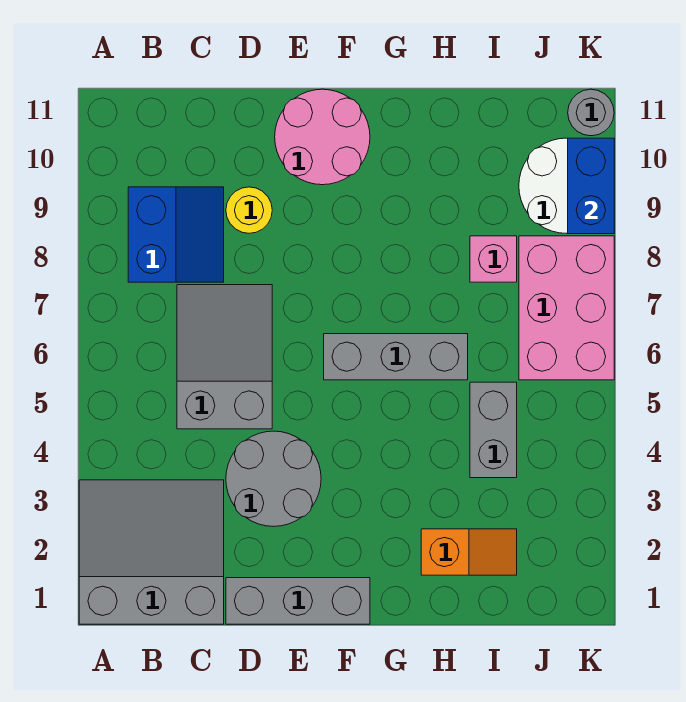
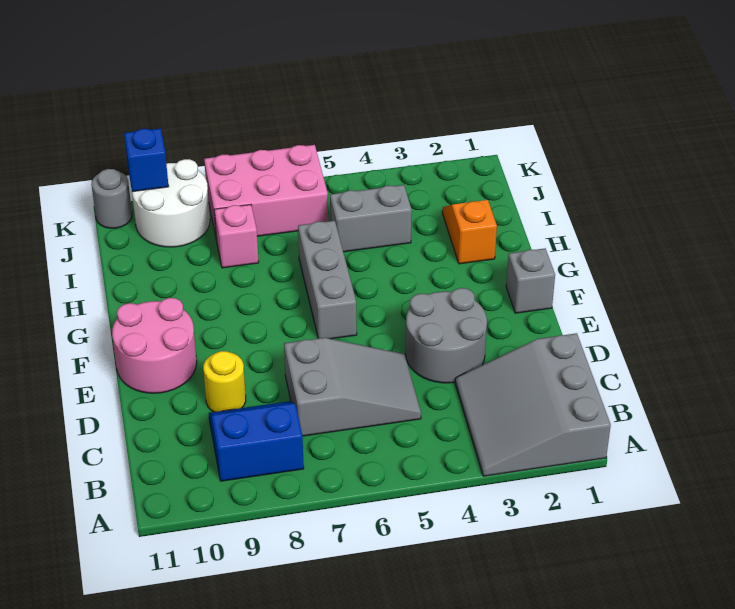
grey 2x3 slope [177,285,272,429] -> grey 2x3 slope turned to [284,338,421,436]
grey 1x3 brick [226,578,370,624] -> grey 1x1 brick [506,248,555,313]
blue 1x2 brick [568,138,614,234] -> blue 1x1 brick [124,128,169,192]

